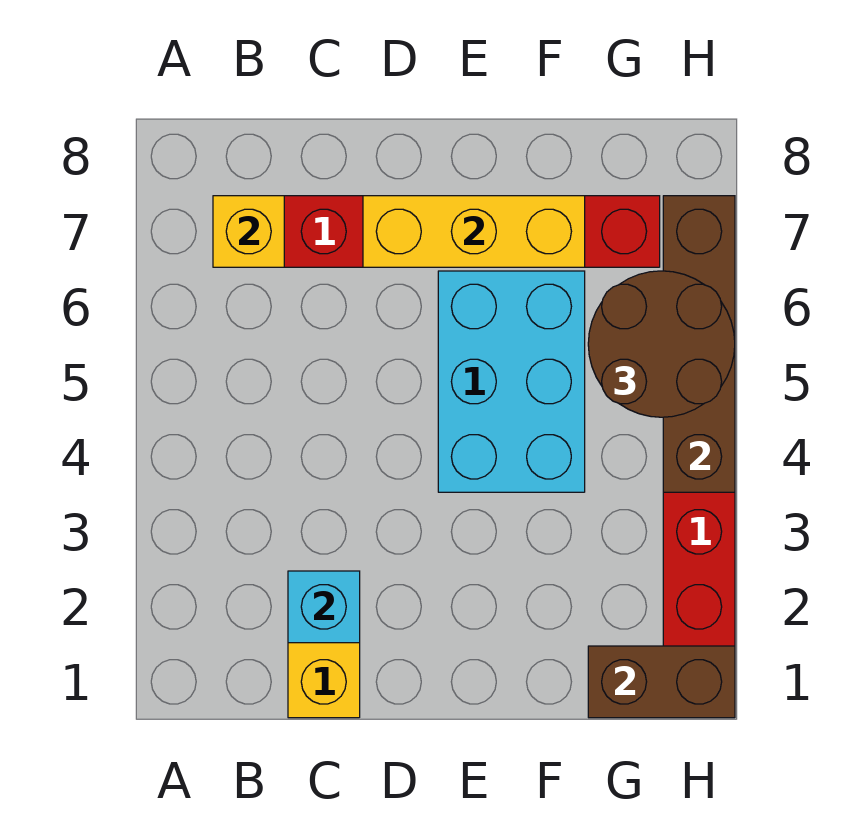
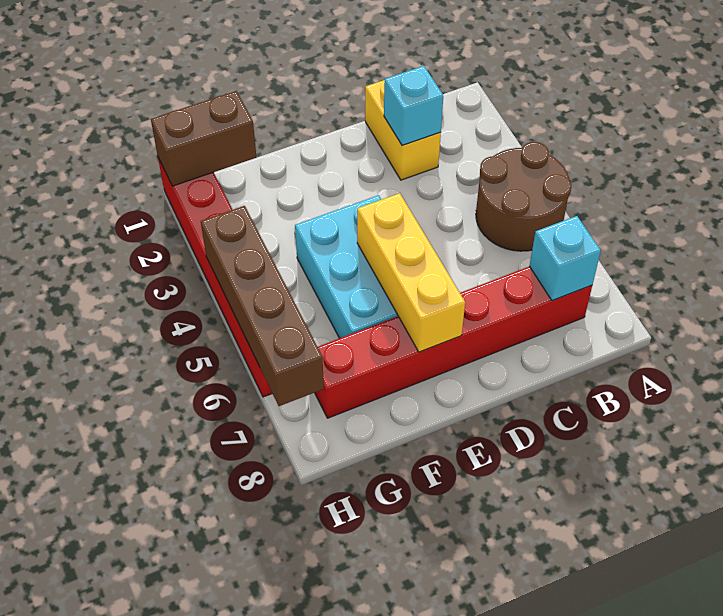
yellow 1x1 brick [213,196,284,267] -> cyan 1x1 brick [530,216,601,301]
yellow 1x3 brick [363,196,585,267] -> yellow 1x3 brick turned to [357,193,465,352]
brown 2x2 round brick [588,271,735,417] -> brown 2x2 round brick moved to [476,142,571,251]

